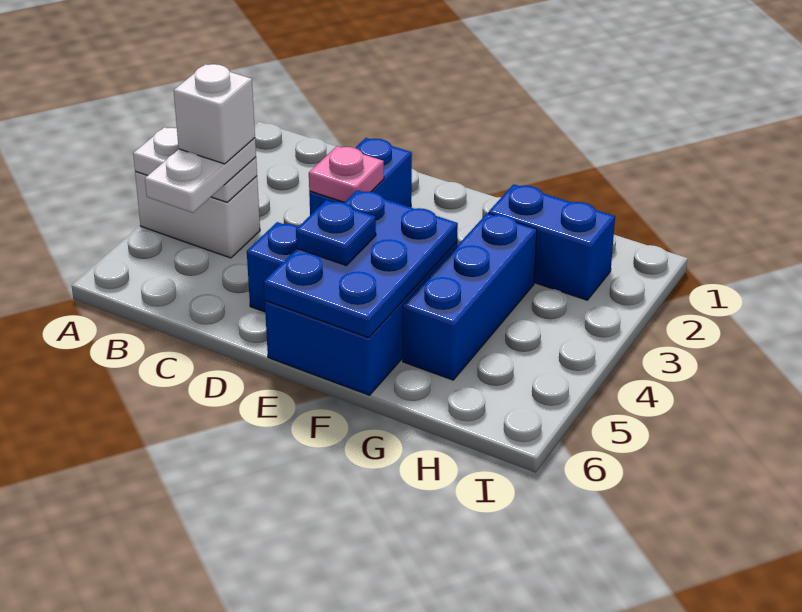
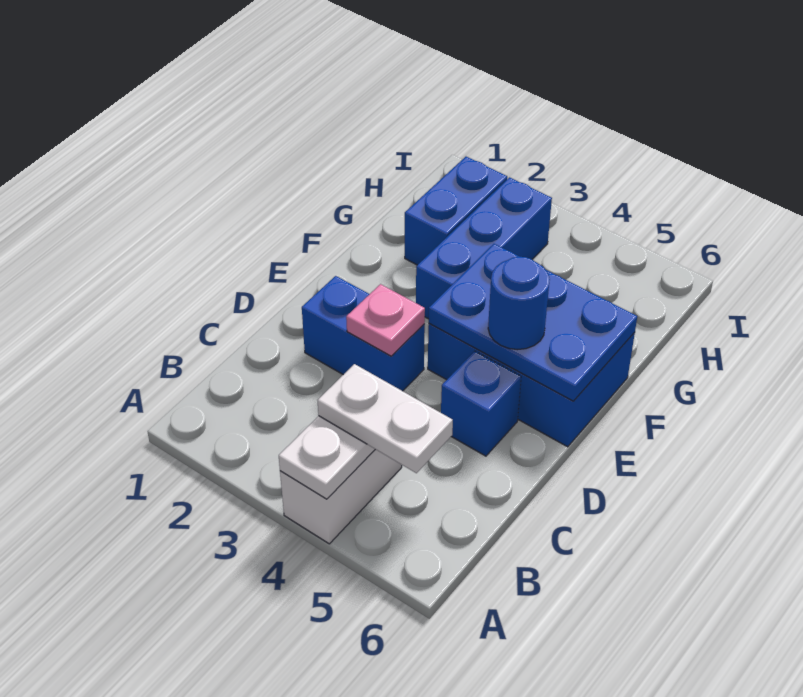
white 1x1 brick [174,64,255,164] -> none
blue 1x1 plate [296,200,376,265] -> blue 1x1 round brick [488,257,550,350]
blue 1x3 brick [403,213,537,380] -> blue 1x3 brick turned to [416,177,552,319]

